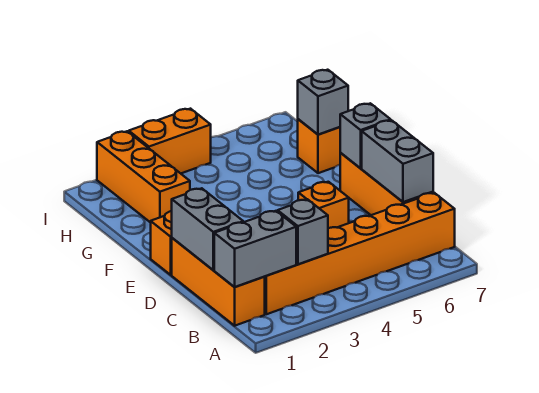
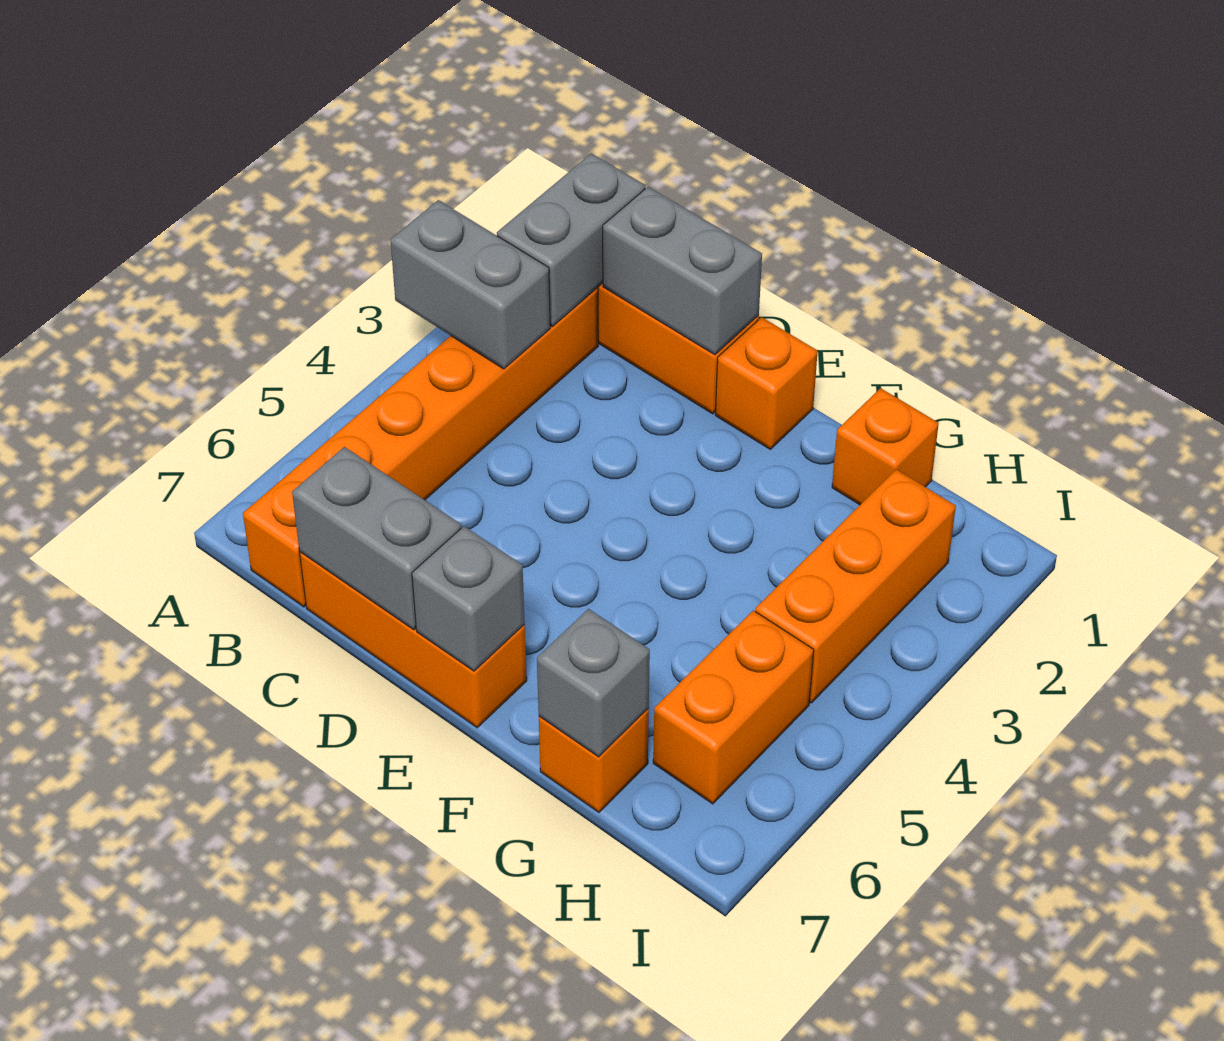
grey 1x1 brick [278,199,328,264] -> grey 1x2 brick [391,200,550,369]
orange 1x1 brick [298,182,349,228] -> orange 1x1 brick moved to [832,388,939,505]
orange 1x3 brick [97,131,190,223] -> orange 1x3 brick turned to [755,469,956,703]
orange 1x2 brick [129,109,211,173] -> orange 1x2 brick moved to [653,611,814,804]

